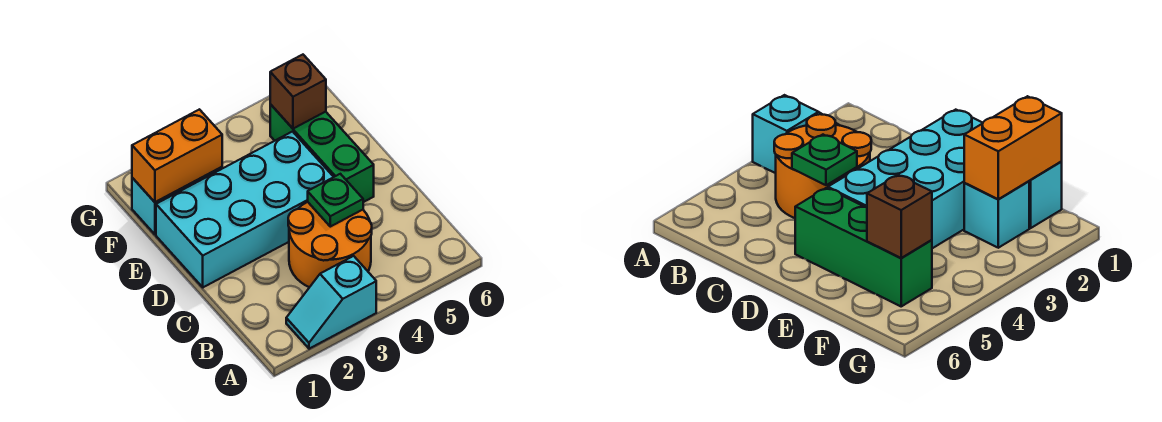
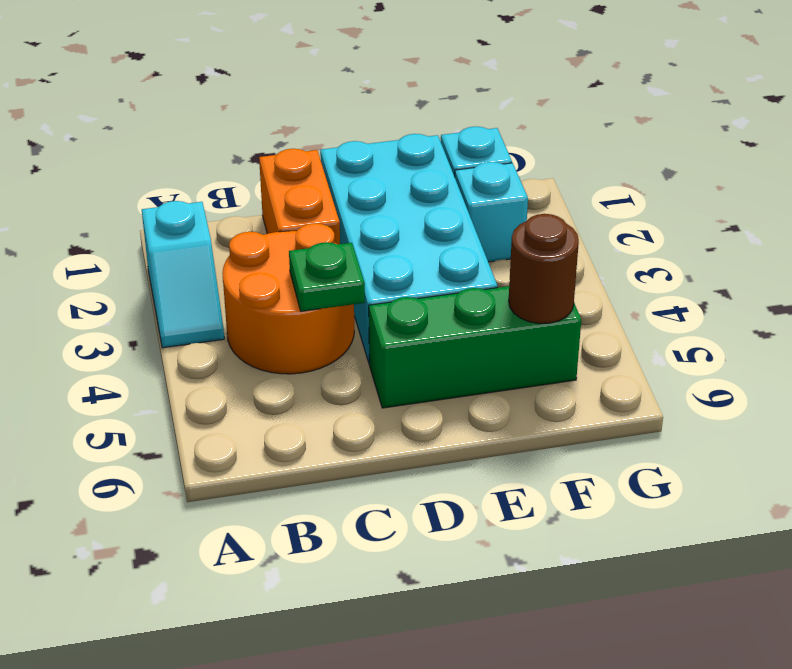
cyan 1x2 slope [286,256,376,349] -> cyan 1x2 slope turned to [142,201,224,348]
orange 1x2 brick [132,109,222,202] -> orange 1x2 brick moved to [259,149,340,244]
brown 1x1 brick [270,55,326,129] -> brown 1x1 round brick [509,214,579,324]

